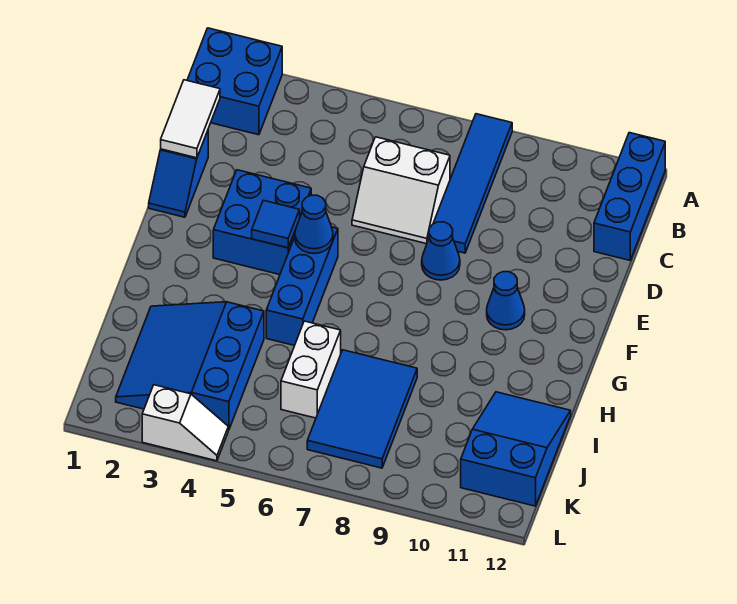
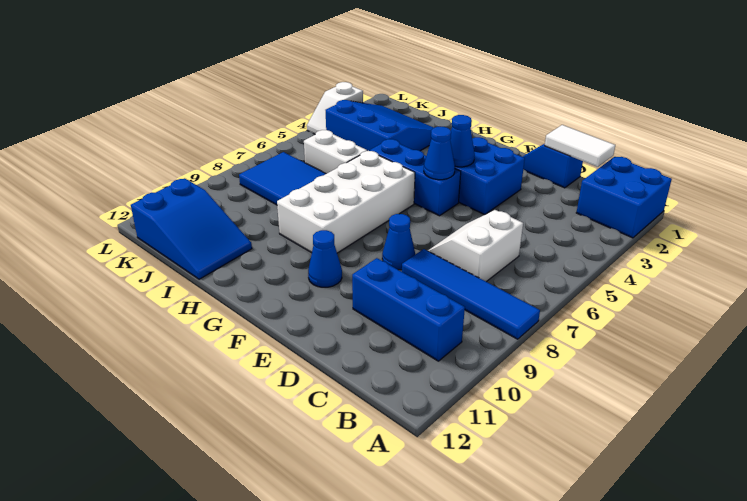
blue 1x3 brick [594,133,665,260] -> blue 1x3 brick moved to [352,258,465,361]
blue 1x1 tile [252,200,300,248] -> blue 1x1 cone [450,115,475,167]
none -> white 2x4 brick [277,151,415,253]

